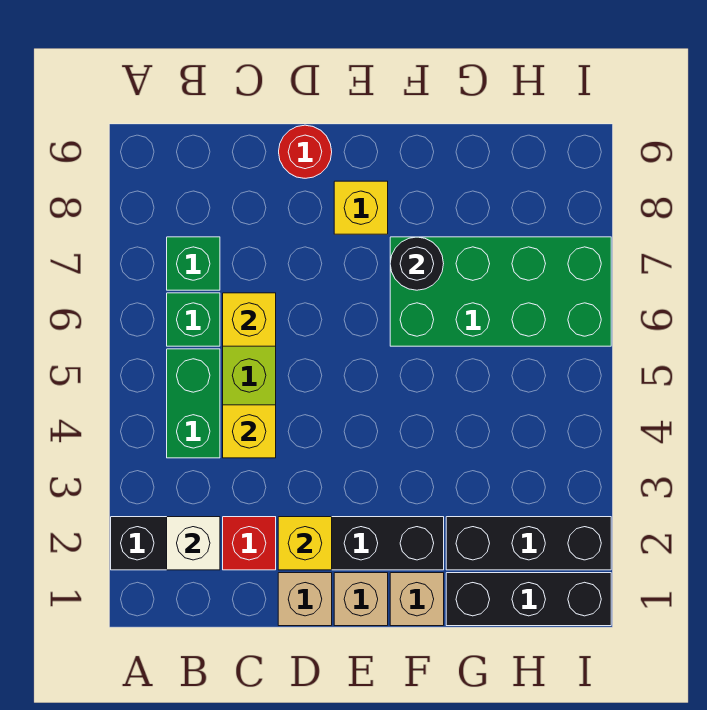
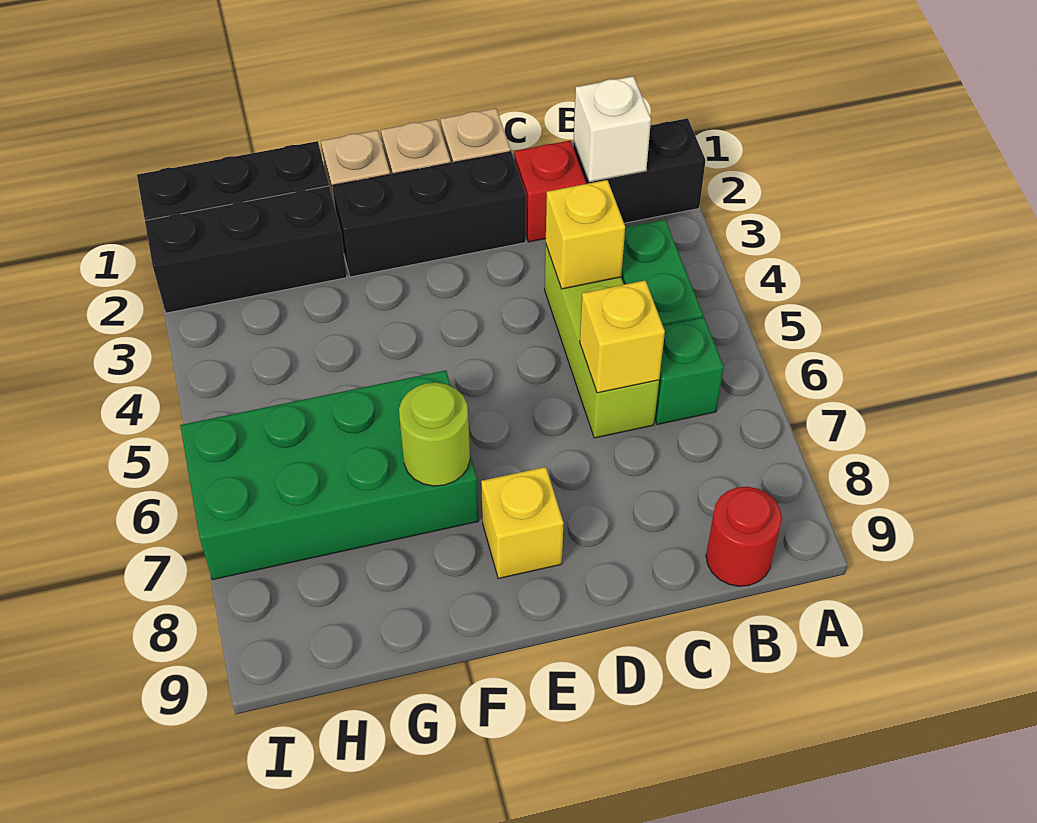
green 1x1 brick [167,237,220,290] -> none
yellow 1x1 brick [278,517,332,570] -> none
red 1x1 round brick [279,125,332,178] -> red 1x1 round brick moved to [706,487,782,586]
black 1x1 round brick [390,237,444,290] -> lime 1x1 round brick [399,383,470,486]

